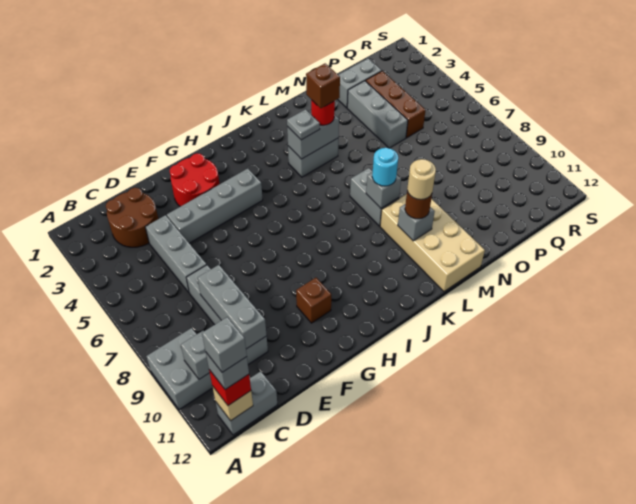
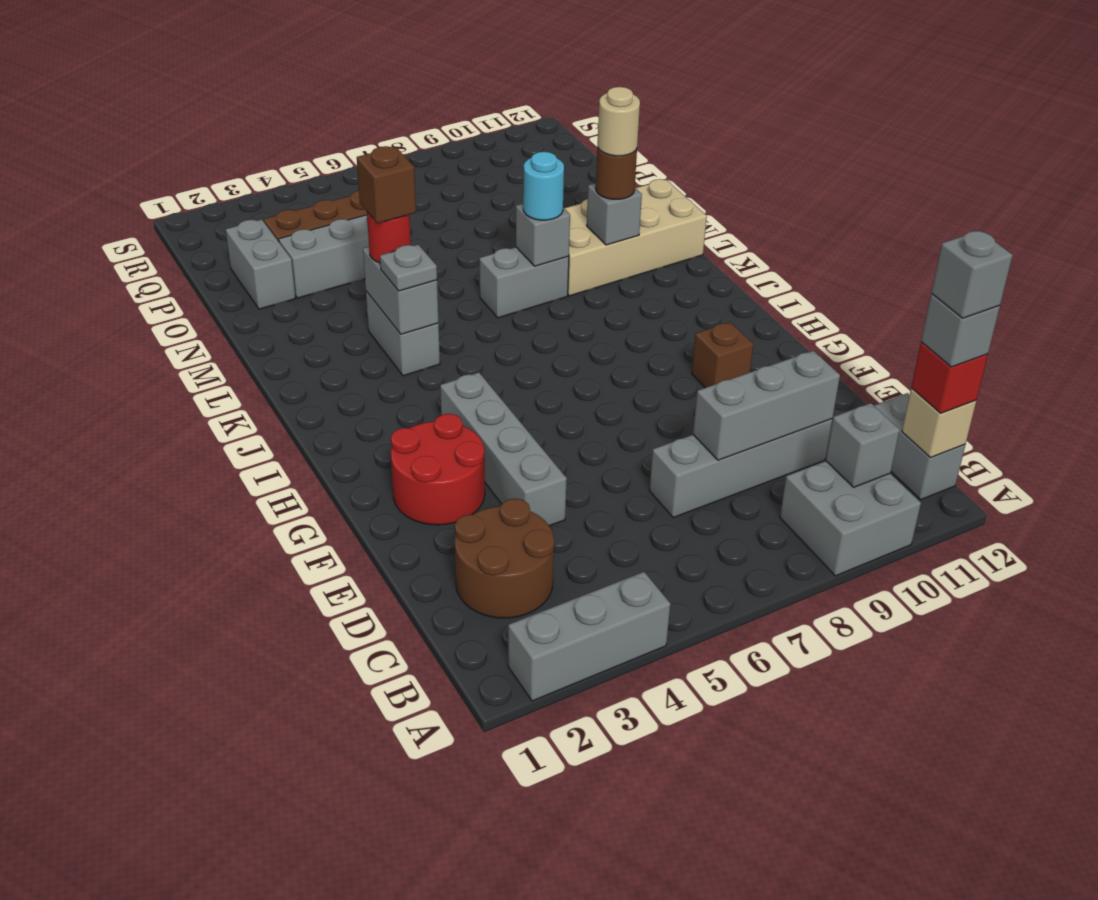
grey 1x3 brick [145,215,207,292] -> grey 1x3 brick moved to [508,572,670,701]

